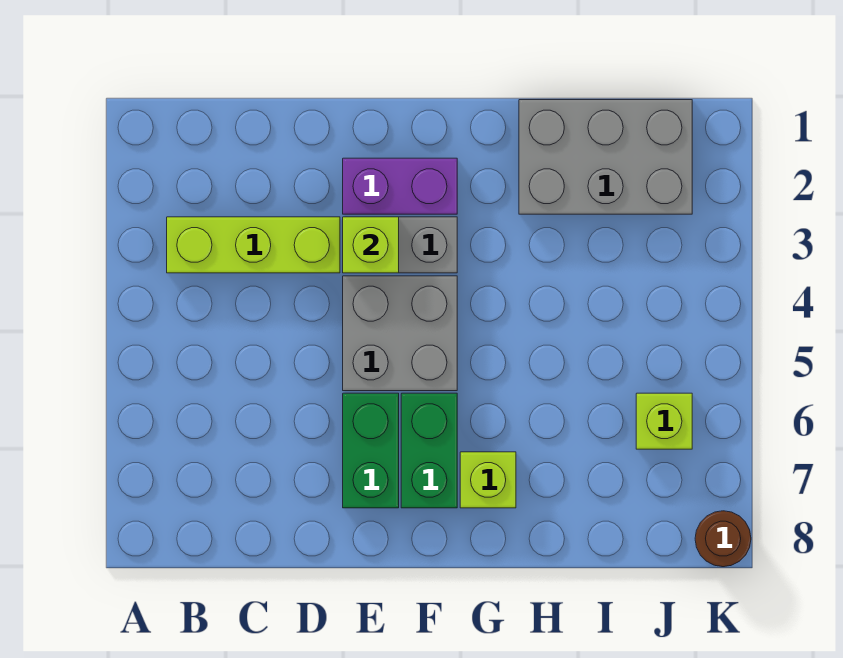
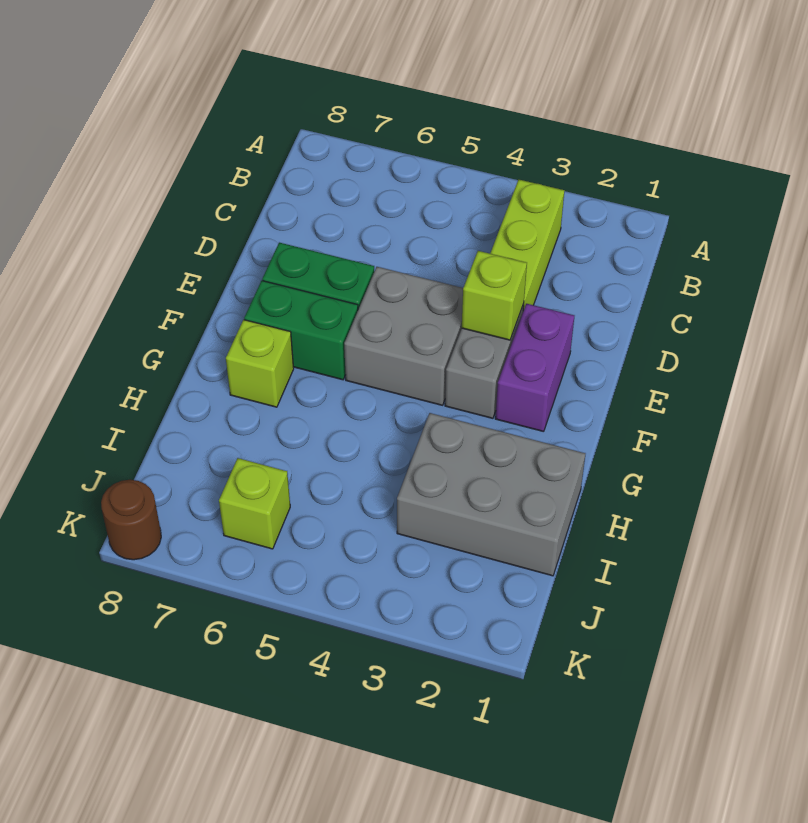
grey 2x3 brick [519,100,692,214] -> grey 2x3 brick turned to [397,413,585,576]

